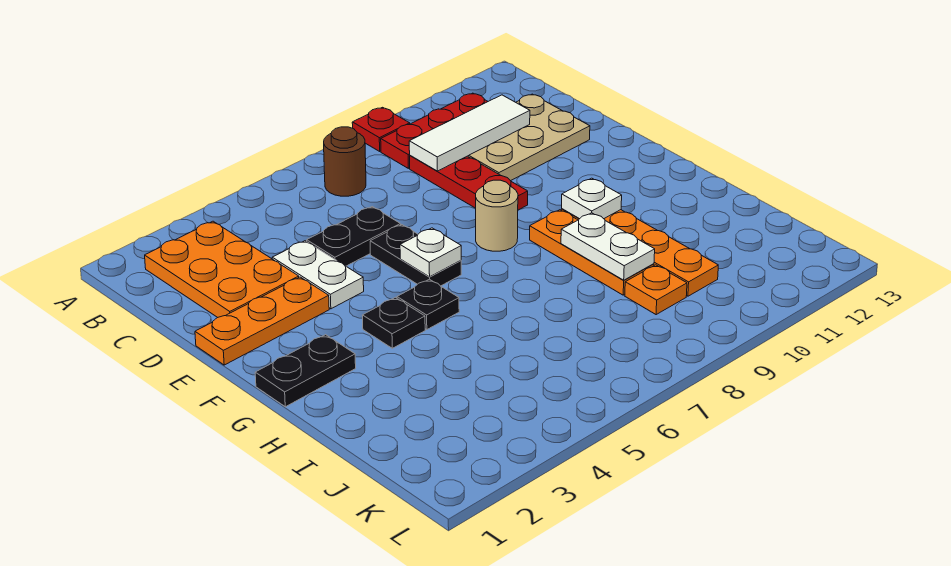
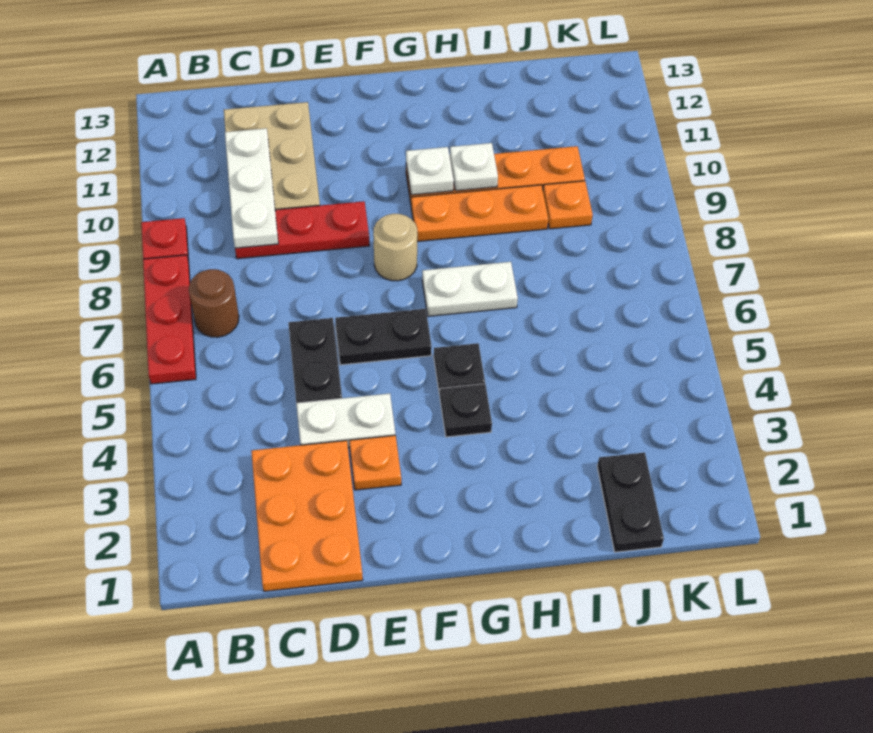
orange 2x3 plate [145,221,299,318] -> orange 2x3 plate turned to [251,440,363,591]
red 1x3 plate [381,93,488,168] -> red 1x3 plate moved to [143,255,196,384]
white 1x3 tile [409,95,530,171] -> white 1x3 plate [225,128,278,248]
orange 1x3 plate [195,277,329,365] -> orange 1x1 plate [349,435,401,490]
white 1x1 plate [400,228,461,277] -> white 1x1 plate moved to [450,143,498,191]
black 1x2 plate [255,335,356,407] -> black 1x2 plate moved to [597,453,664,552]
white 1x2 plate [561,213,655,280] -> white 1x2 plate moved to [422,262,518,316]

